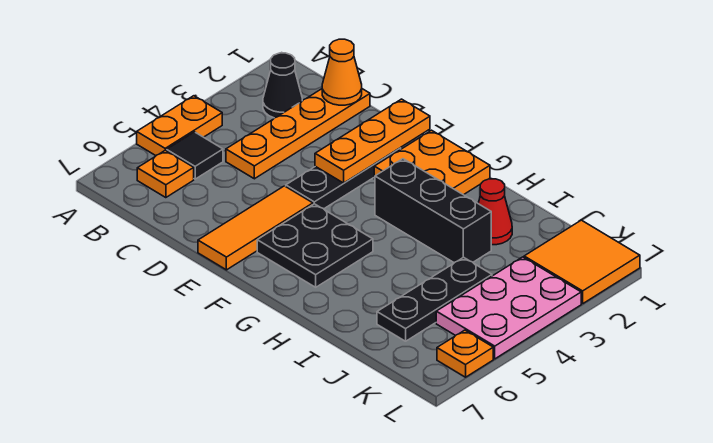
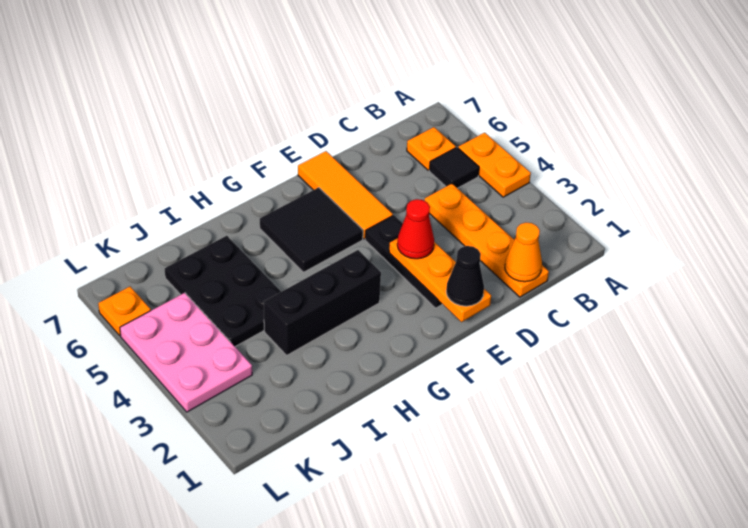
black 1x1 cone [263,53,302,118] -> black 1x1 cone moved to [446,246,484,306]
orange 2x2 plate [374,130,490,195] -> none
black 2x2 plate [257,204,373,287] -> black 2x2 tile [260,187,363,272]
red 1x1 cone [478,179,512,245] -> red 1x1 cone moved to [397,199,434,259]
black 1x3 plate [377,257,492,341] -> black 2x3 plate [165,236,281,347]
orange 2x2 tile [524,220,640,304] -> none

